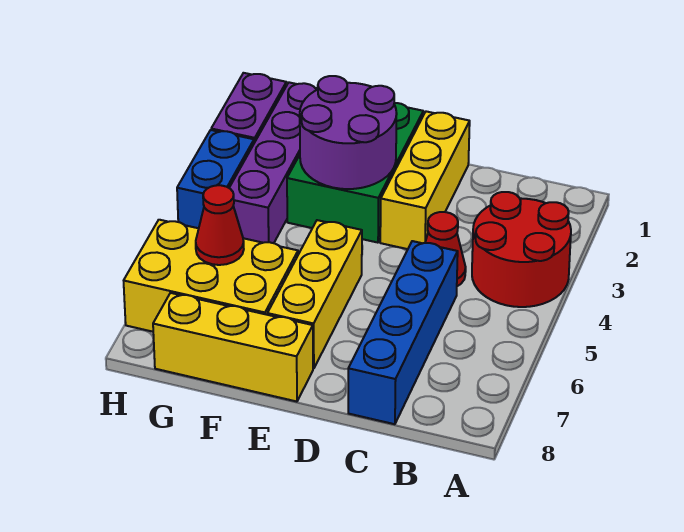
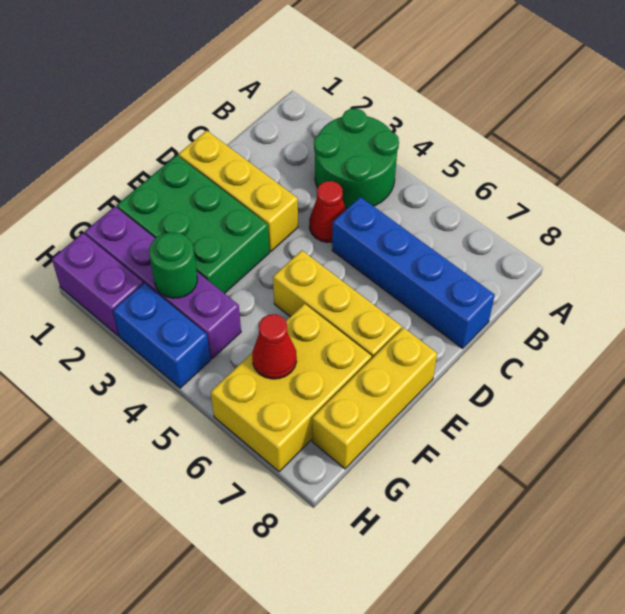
red 2x2 round brick [472,192,571,307] -> green 2x2 round brick [314,109,399,209]
purple 2x2 round brick [300,76,397,189] -> none
none -> green 1x1 round brick [149,232,197,298]

